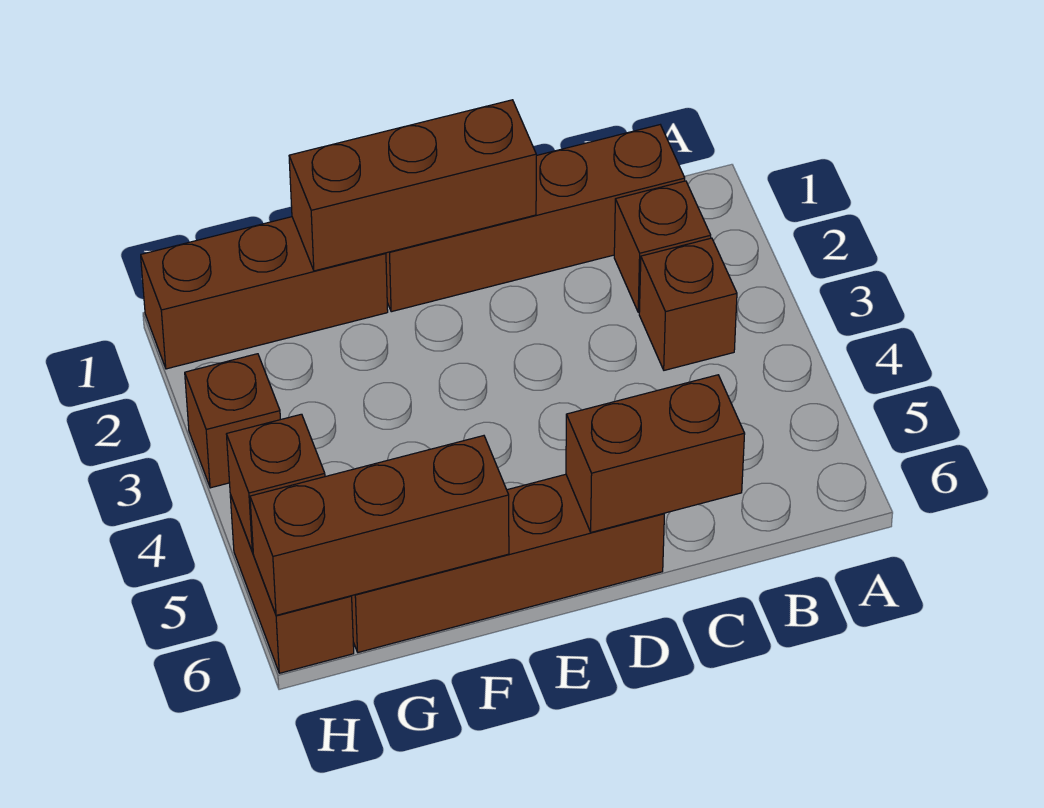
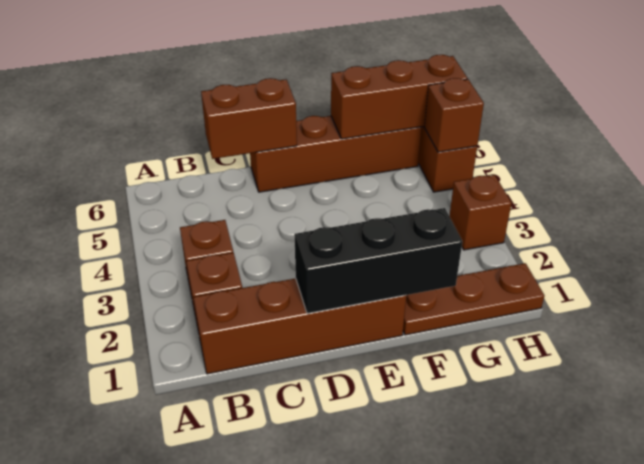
brown 1x3 brick [289,100,536,271] -> black 1x3 brick [294,208,462,314]
brown 1x3 brick [141,217,388,369] -> brown 1x3 plate [403,263,544,335]

